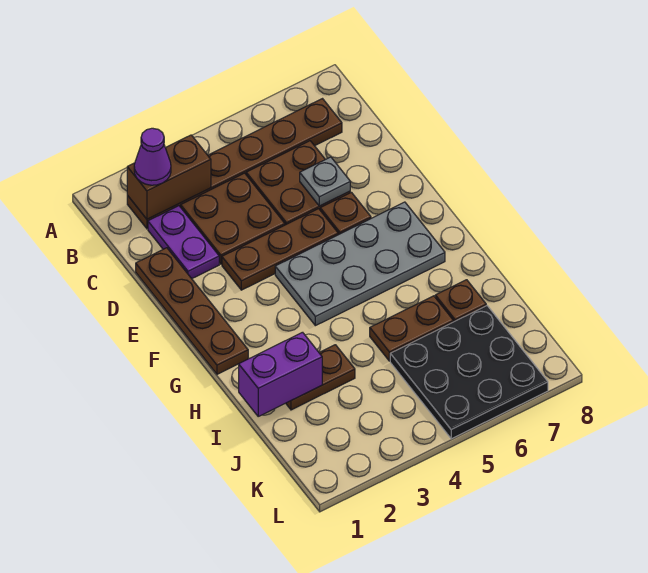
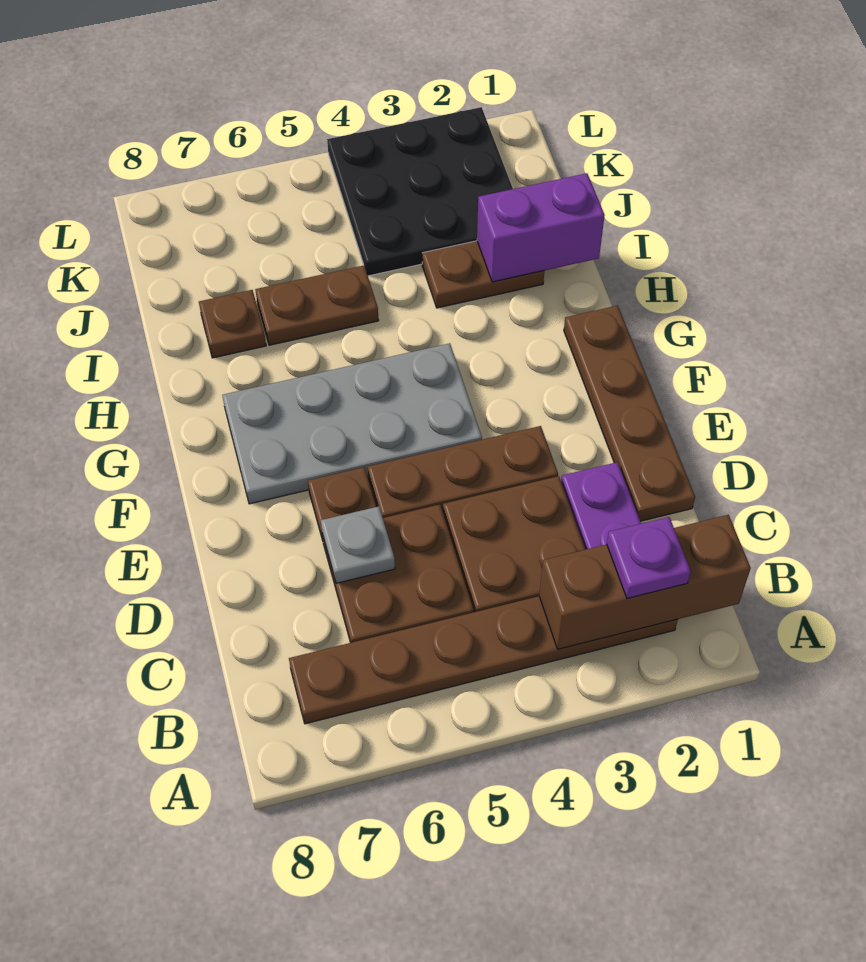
brown 1x2 brick [127,135,211,219] -> brown 1x3 brick [539,515,751,649]
purple 1x1 cone [134,128,171,185] -> purple 1x1 plate [607,517,691,599]
black 3x3 plate [390,306,548,439] -> black 3x3 plate moved to [327,107,513,276]

